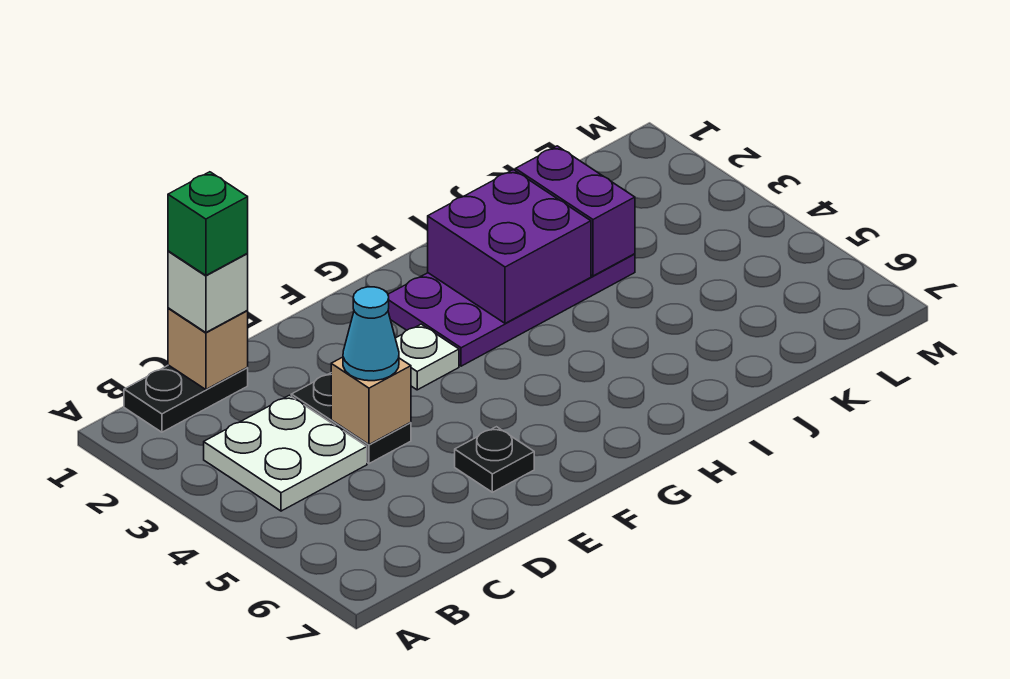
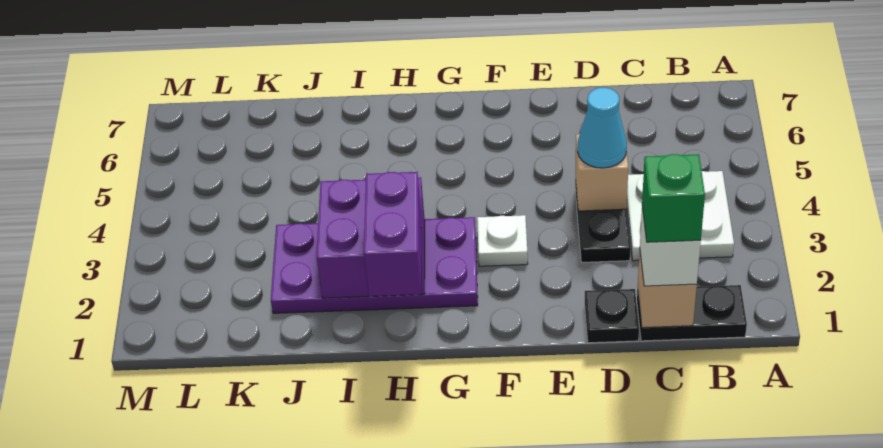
black 1x1 plate [455,427,534,492] -> black 1x1 plate moved to [585,289,639,343]
purple 1x2 brick [515,146,635,276] -> purple 1x2 brick moved to [364,172,421,296]

